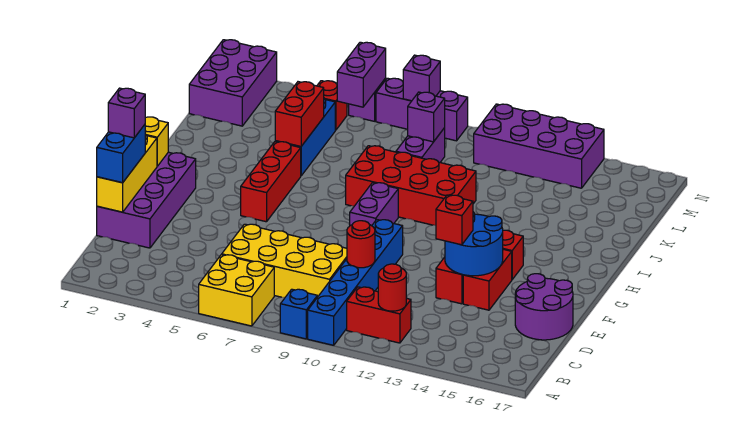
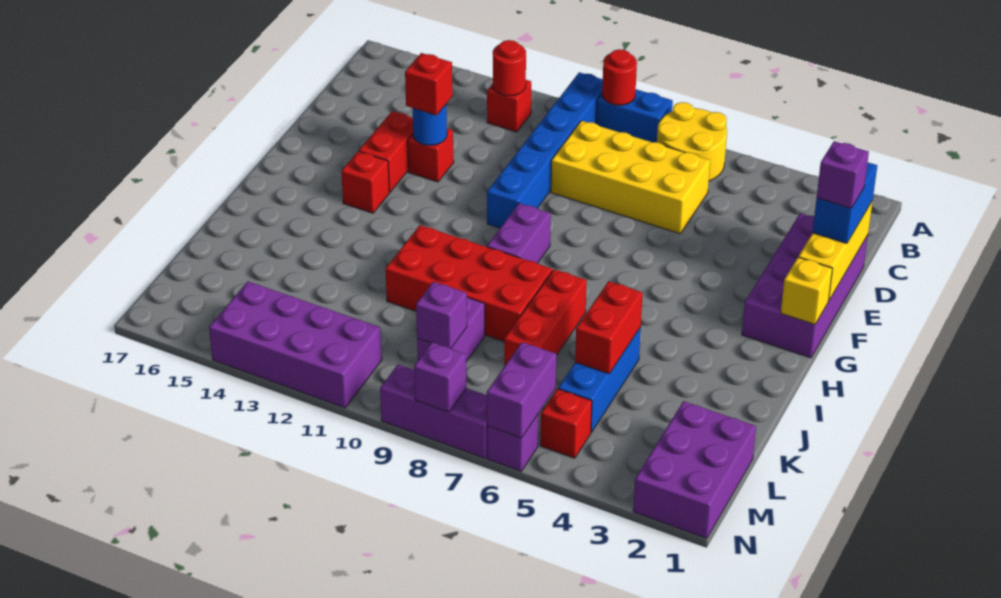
yellow 2x2 brick [199,255,274,326] -> yellow 2x2 round brick [657,102,727,181]
blue 1x1 brick [280,289,317,339] -> blue 1x2 brick [596,89,673,142]
red 1x2 brick [347,287,411,343] -> red 1x1 brick [487,80,531,132]
red 1x1 round brick [347,221,375,268] -> red 1x1 round brick moved to [602,49,637,105]
purple 2x2 round brick [515,274,573,340] -> none
blue 2x2 round brick [445,212,503,276] -> blue 1x1 round brick [412,105,447,145]
red 1x3 brick [241,142,301,222] -> red 1x3 brick moved to [504,269,587,366]

